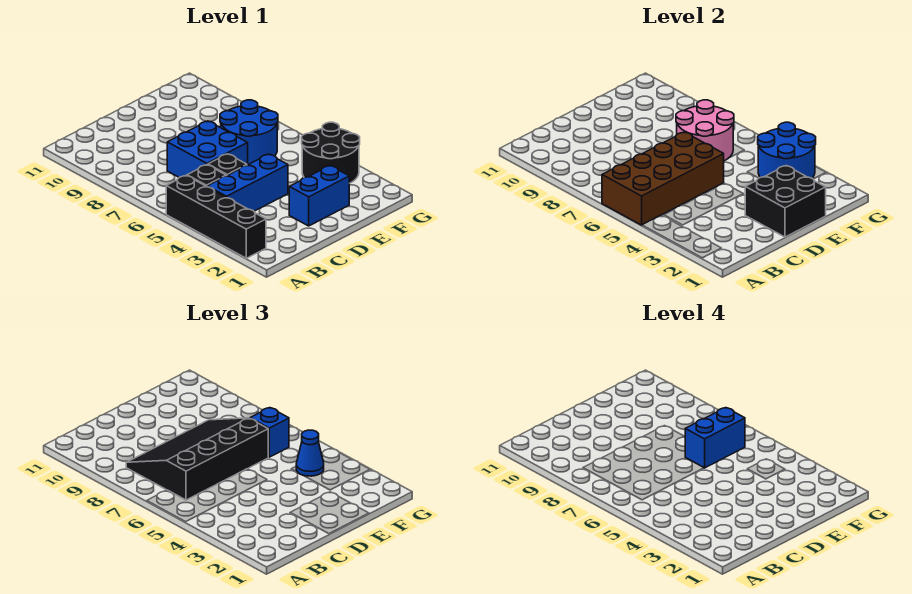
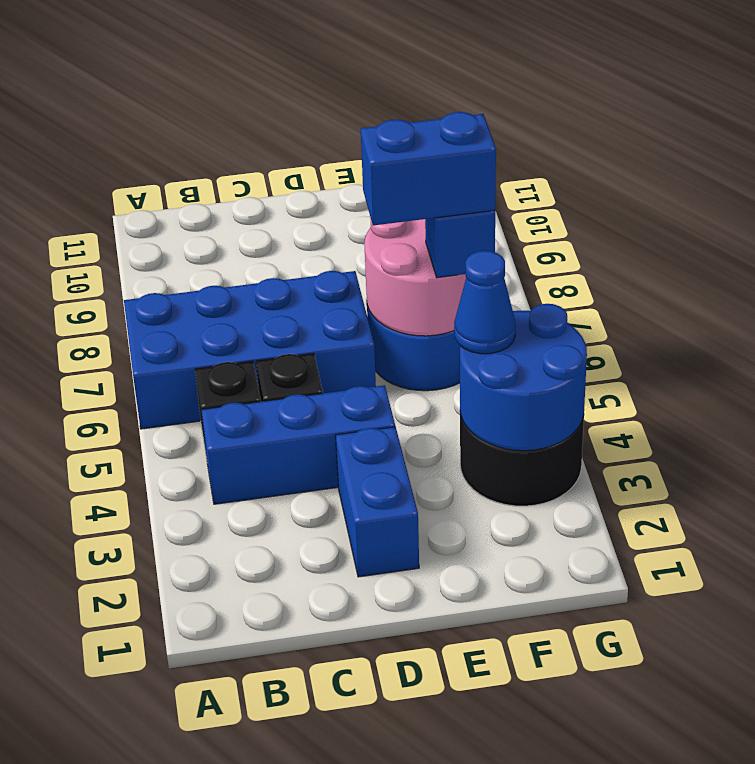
black 1x4 brick [166,176,266,258] -> none
brown 2x4 brick [602,132,724,225] -> none
black 3x4 slope [126,418,268,500] -> none
blue 2x2 brick [167,121,248,177] -> blue 2x4 brick [124,271,376,429]
black 2x2 brick [745,166,826,237] -> none
blue 1x2 brick [289,166,349,226] -> blue 1x2 brick turned to [336,427,419,577]

